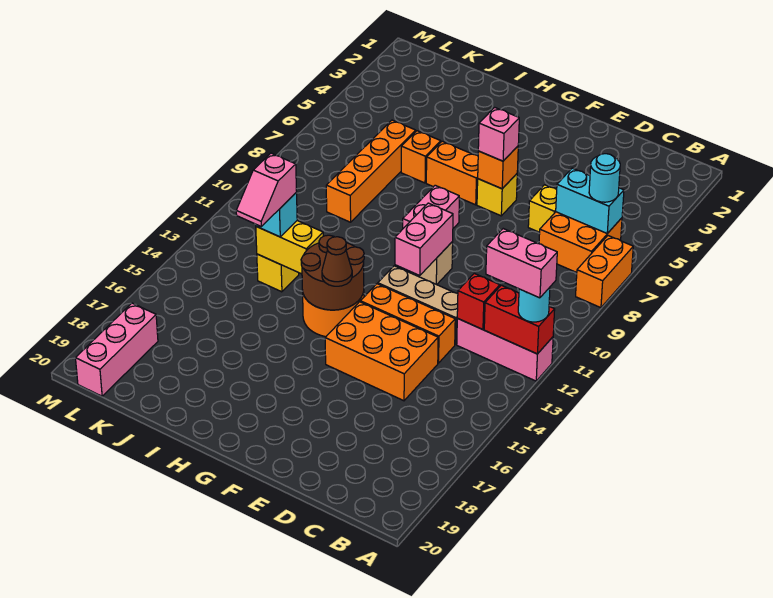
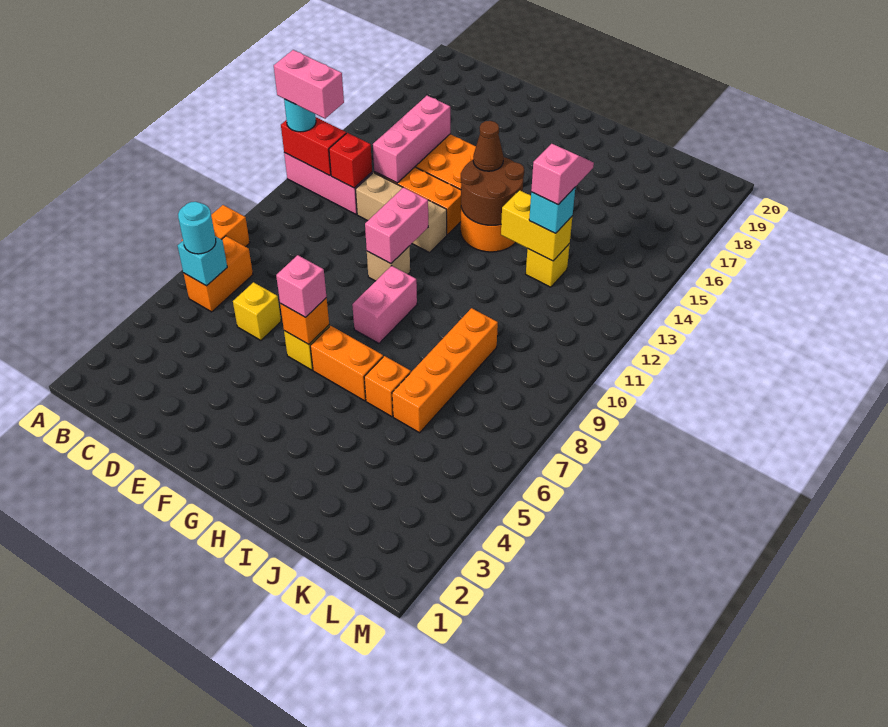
orange 2x2 brick [539,212,622,273] -> orange 1x2 brick [184,236,253,312]
cyan 1x2 brick [556,168,624,234] -> cyan 1x1 brick [178,236,227,286]
pink 1x3 brick [76,303,158,396] -> pink 1x3 brick moved to [373,96,450,183]

